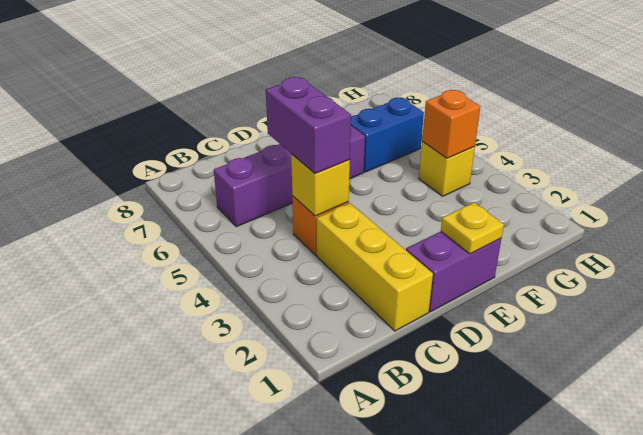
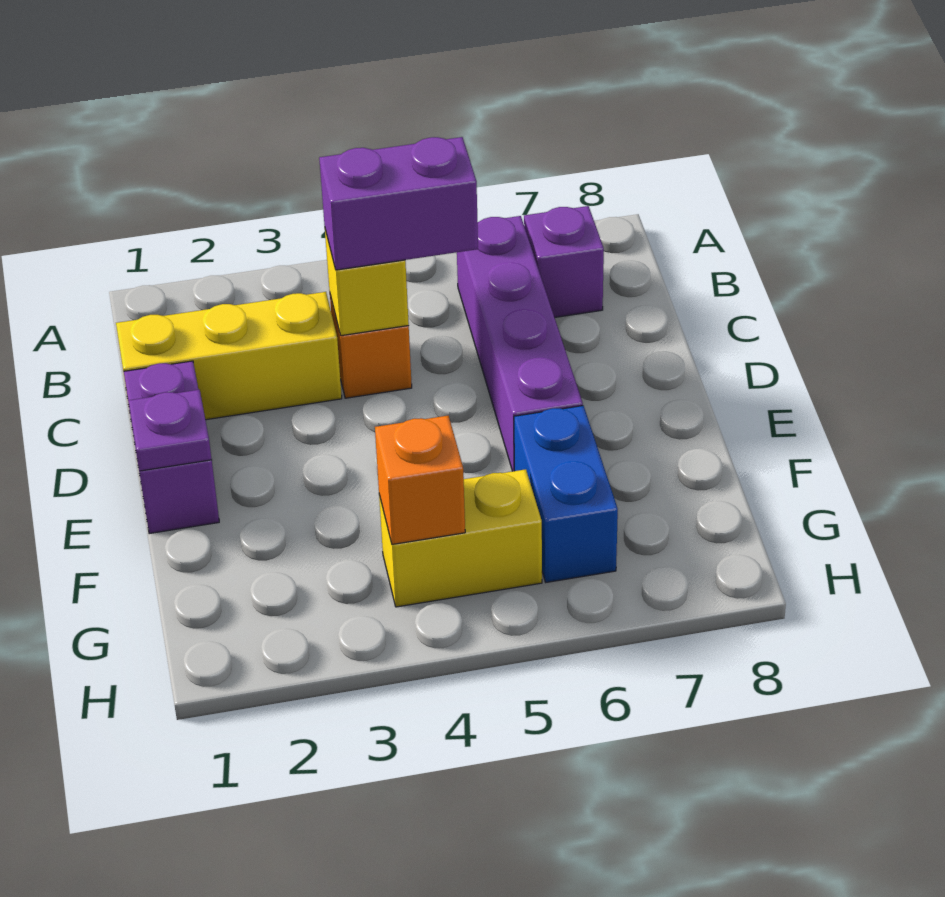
none -> purple 1x1 brick [524,206,604,318]
yellow 1x1 plate [441,203,504,254] -> purple 1x1 plate [128,390,212,471]
yellow 1x1 brick [419,142,475,196] -> yellow 1x2 brick [379,469,542,607]

